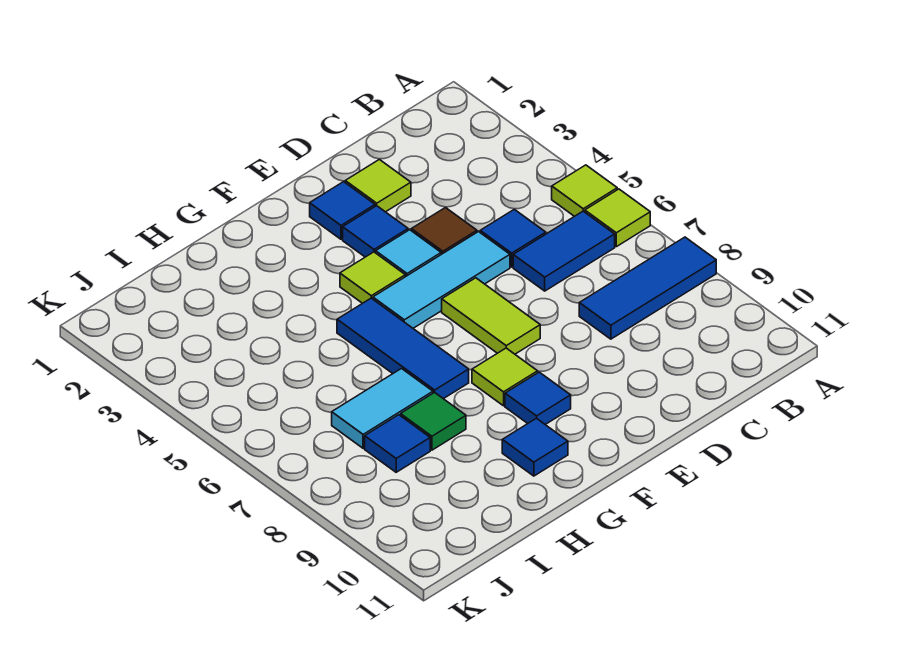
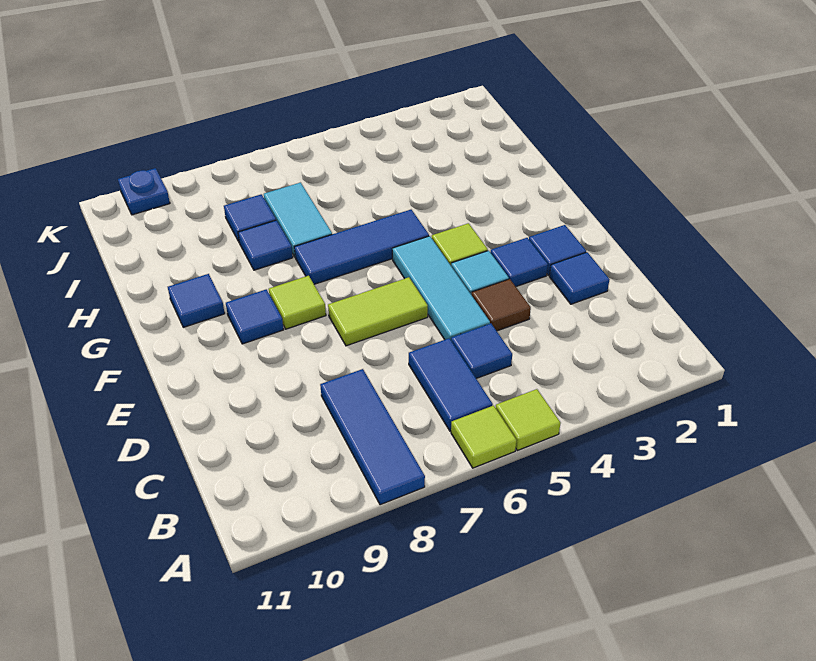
lime 1x1 tile [345,159,411,212] -> blue 1x1 tile [549,252,610,304]
green 1x1 tile [401,392,466,450] -> blue 1x1 tile [238,220,293,270]
none -> blue 1x1 plate [118,168,170,215]

